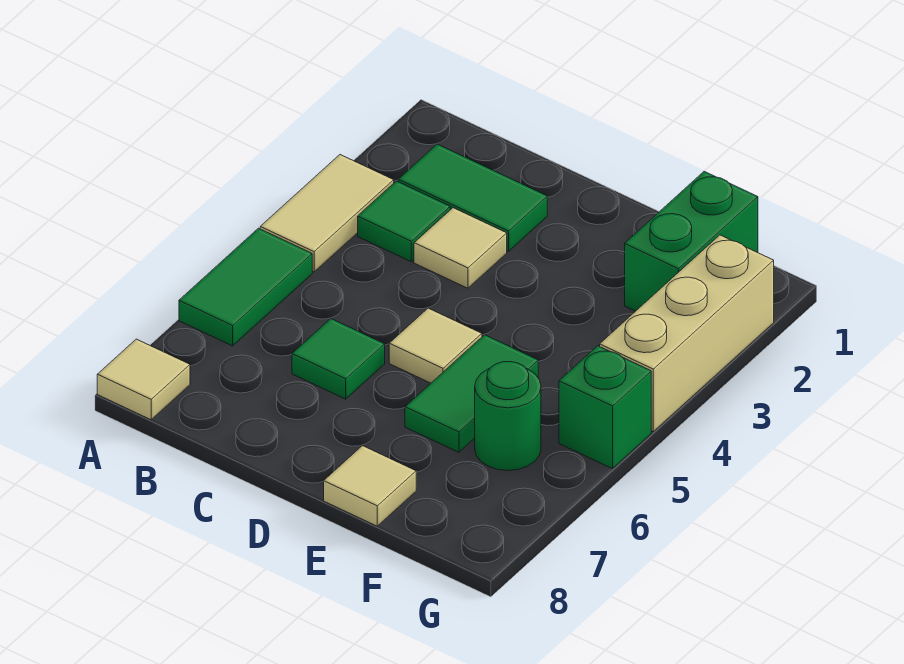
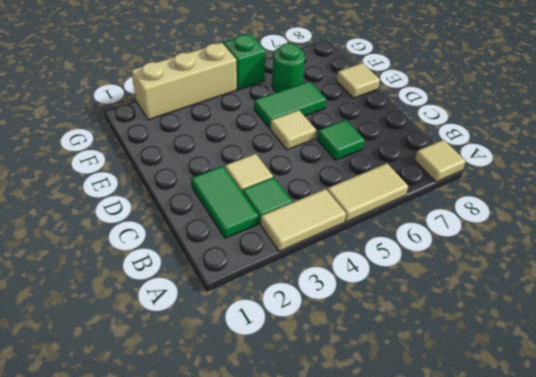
green 1x2 tile [179,228,312,346] -> tan 1x2 tile [327,163,408,222]
green 1x2 brick [625,172,758,311] -> none

